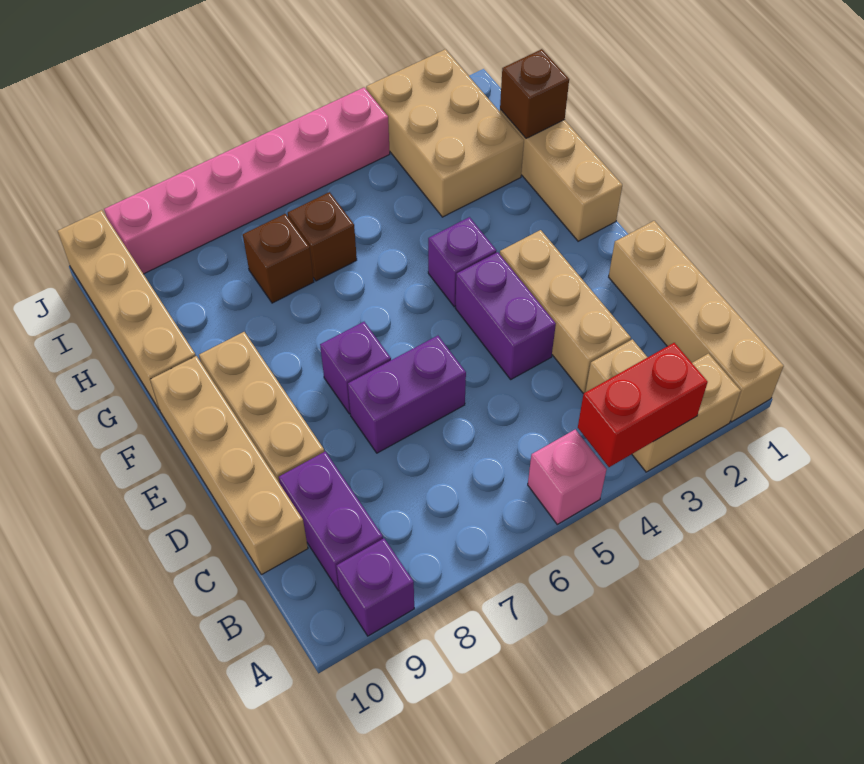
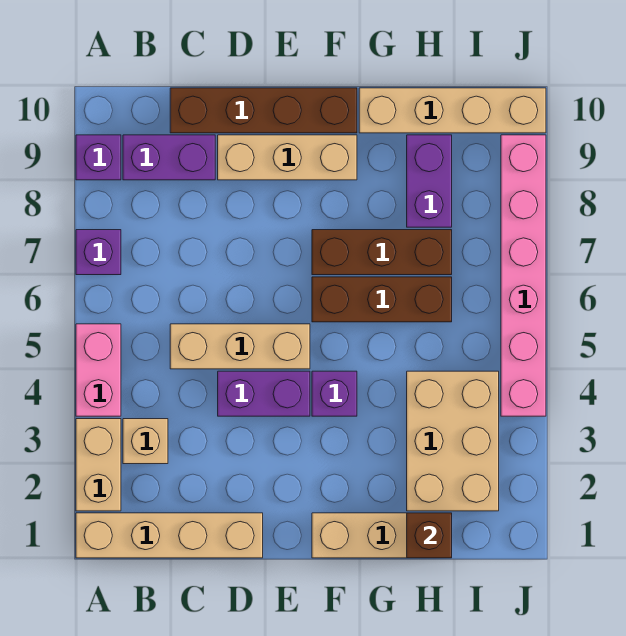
red 1x2 brick [578,343,708,467] -> none
pink 1x1 brick [528,429,607,524] -> pink 1x2 brick [76,324,121,416]
tan 1x3 brick [500,230,631,394] -> tan 1x3 brick moved to [170,324,310,369]
tan 1x4 brick [150,356,308,575] -> brown 1x4 brick [170,88,357,133]
purple 1x2 brick [348,336,466,453] -> purple 1x2 brick moved to [407,135,452,227]
purple 1x1 brick [320,322,391,414] -> purple 1x1 brick moved to [76,230,121,275]
tan 2x3 brick [366,49,524,217] -> tan 2x3 brick turned to [407,371,499,511]
brown 1x1 brick [288,192,357,281] -> brown 1x3 brick [312,277,452,322]
brown 1x1 brick [243,214,314,303] -> brown 1x3 brick [312,230,452,275]

